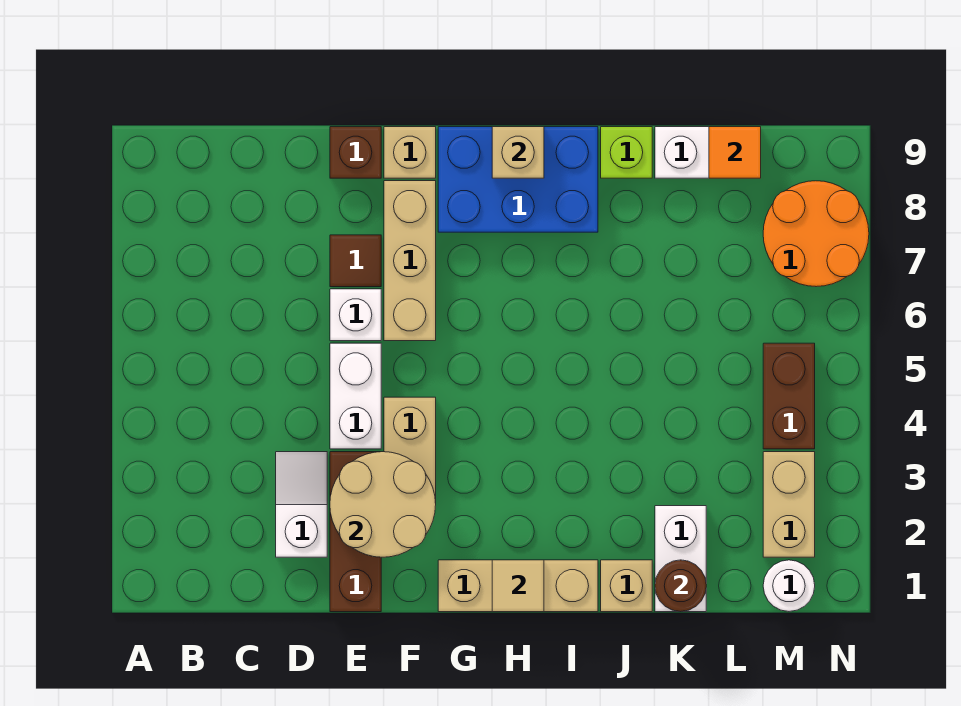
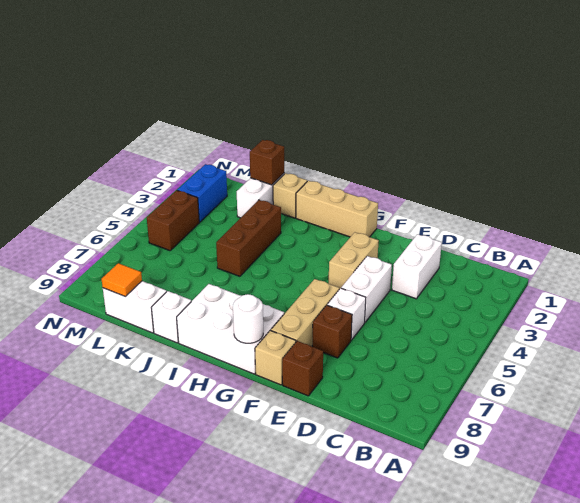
white 1x2 slope [276,452,327,557] -> white 1x2 brick [392,234,442,299]
brown 1x3 brick [330,452,381,612] -> brown 1x3 brick moved to [216,200,281,276]
tan 2x2 round brick [330,452,436,557] -> none
brown 1x1 tile [330,235,381,287] -> brown 1x1 brick [312,305,352,358]
blue 2x3 brick [438,127,598,232] -> white 2x3 brick [177,284,284,374]
tan 1x1 tile [492,560,544,612] -> none
tan 1x1 brick [492,127,544,178] -> none
lime 1x1 brick [601,127,652,178] -> white 1x1 brick [151,291,191,343]
brown 1x1 round brick [655,560,706,612] -> brown 1x1 brick [250,140,284,185]
white 1x1 round brick [763,560,815,611] -> white 1x1 round brick moved to [233,294,263,343]
tan 1x2 brick [763,452,815,557] -> blue 1x2 brick [177,164,227,222]
orange 2x2 round brick [763,181,869,287] -> none

